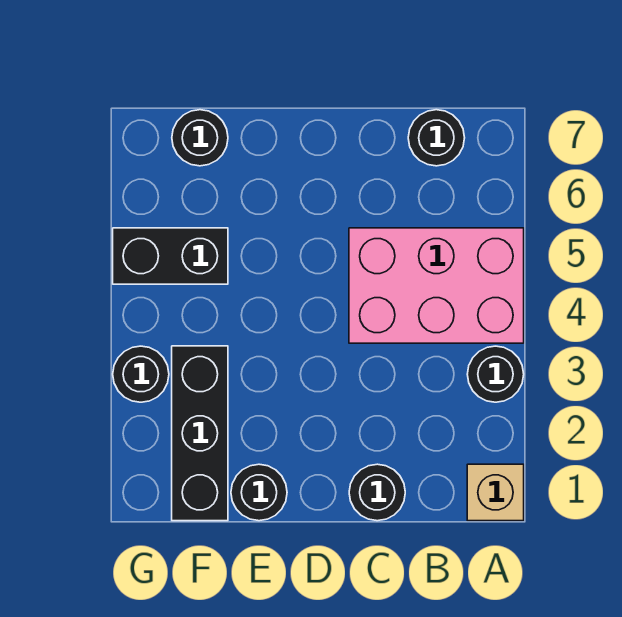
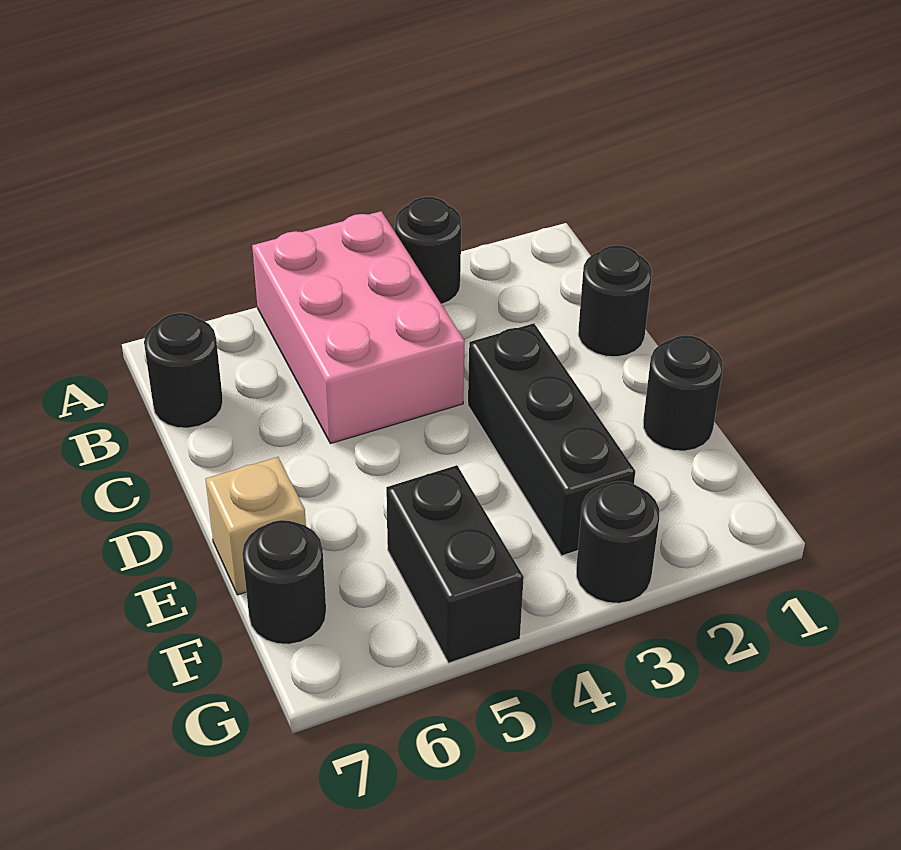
tan 1x1 brick [467,464,524,521] -> tan 1x1 brick moved to [206,457,306,595]
black 1x3 brick [172,346,228,521] -> black 1x3 brick turned to [468,323,635,556]

